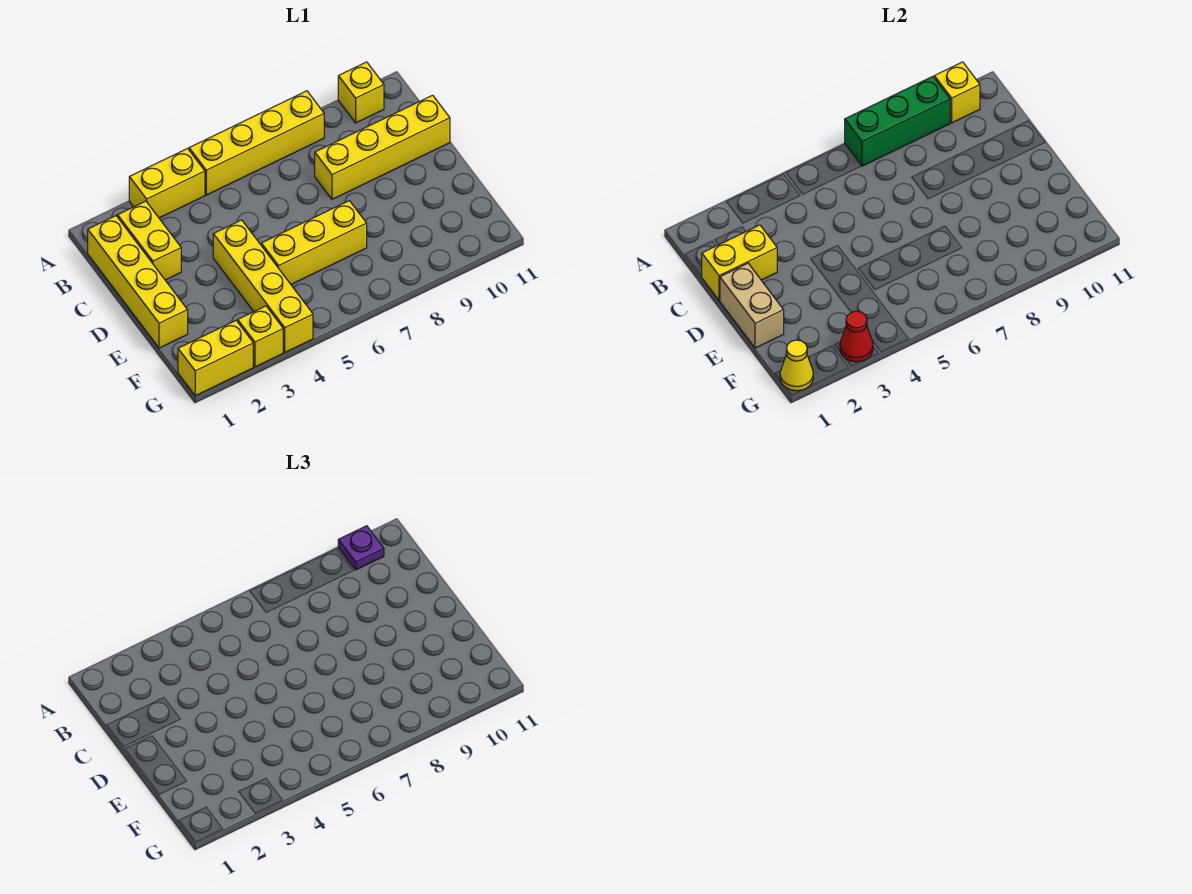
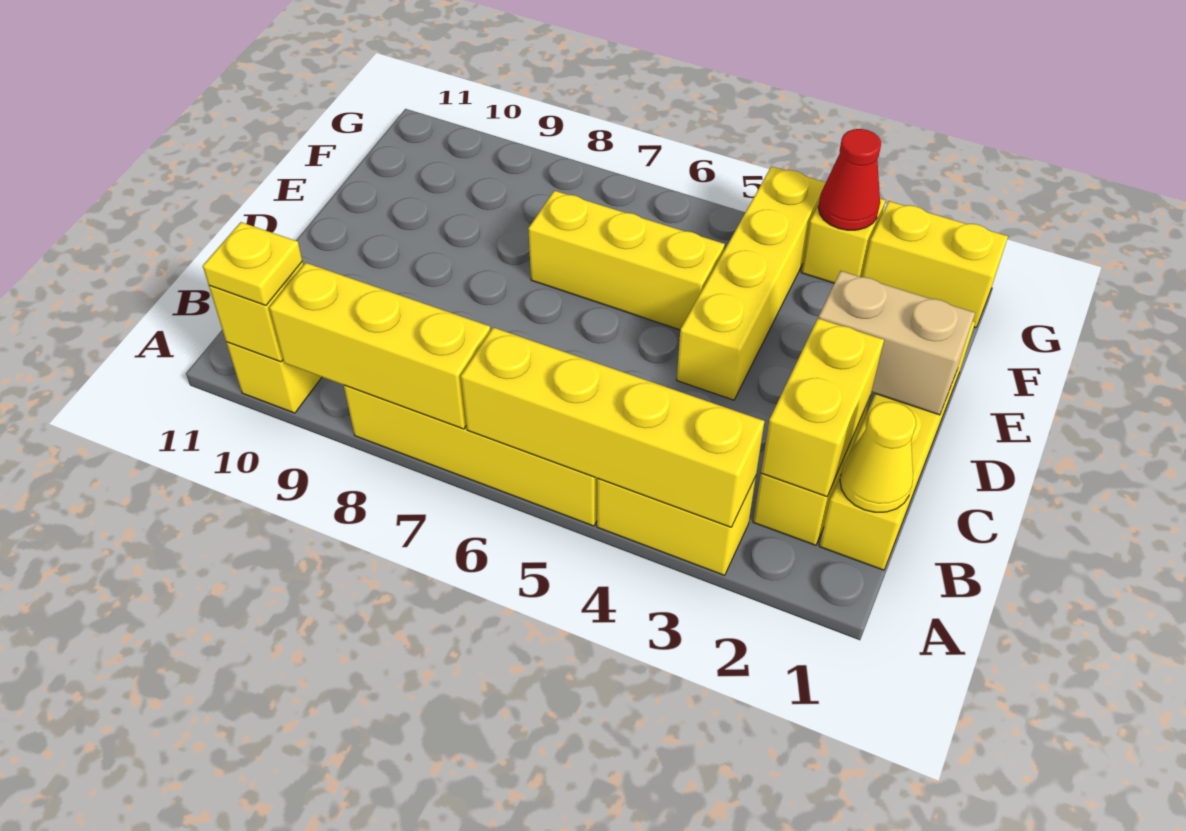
green 1x3 brick [845,76,950,166] -> yellow 1x3 brick [269,263,490,429]
purple 1x1 plate [338,526,384,570] -> yellow 1x1 plate [203,222,302,305]
yellow 1x2 brick [701,225,777,300] -> yellow 1x2 brick turned to [761,318,884,497]
yellow 1x4 brick [315,95,450,199] -> yellow 1x4 brick moved to [461,327,764,527]
tan 1x2 brick [720,263,784,348] -> tan 1x2 brick turned to [819,271,975,415]
yellow 1x1 cone [780,340,813,391] -> yellow 1x1 cone moved to [840,402,916,512]

